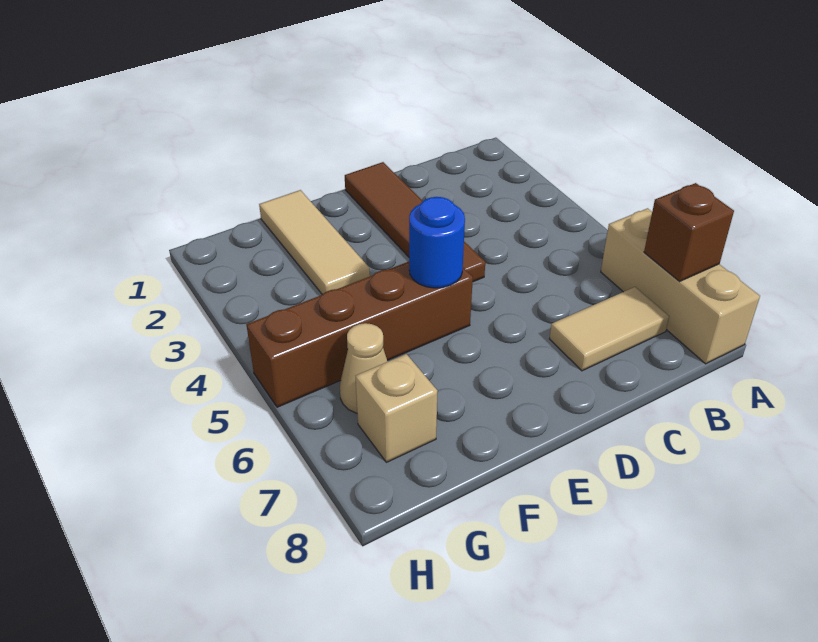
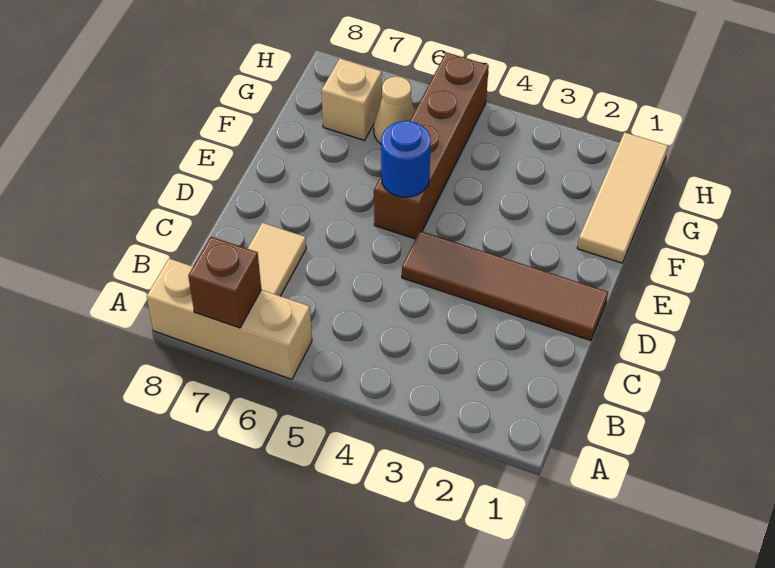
tan 1x3 tile [259,190,370,294] -> tan 1x3 tile turned to [577,132,668,263]

